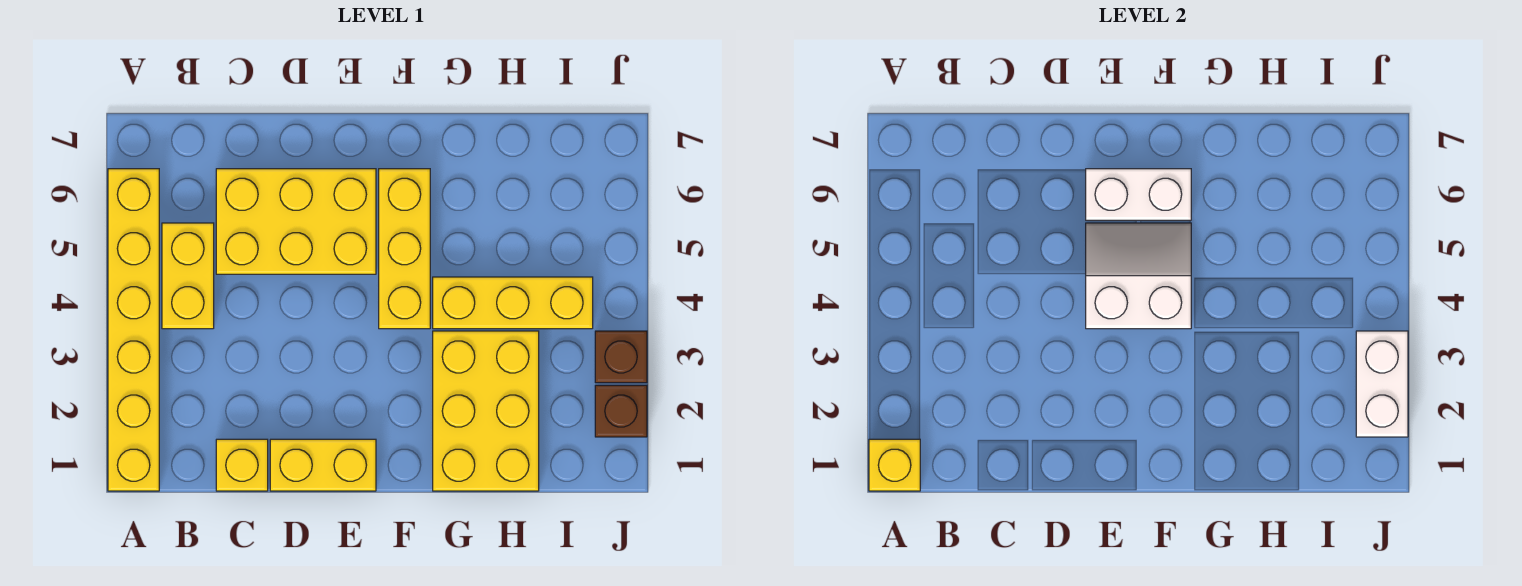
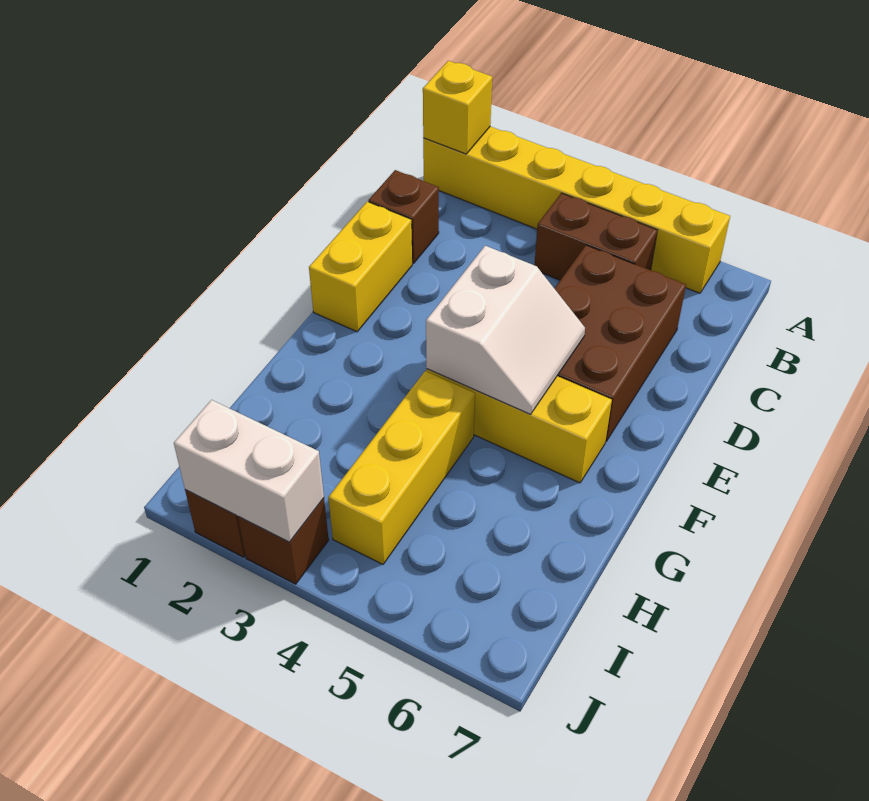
yellow 1x2 brick [162,223,214,329] -> brown 1x2 brick [535,193,657,280]
yellow 1x1 brick [216,439,268,491] -> brown 1x1 brick [368,170,439,264]
yellow 2x3 brick [216,169,376,274] -> brown 2x3 brick [554,245,686,441]
white 1x2 brick [1086,169,1191,220] -> none
yellow 2x3 brick [433,331,539,491] -> none

